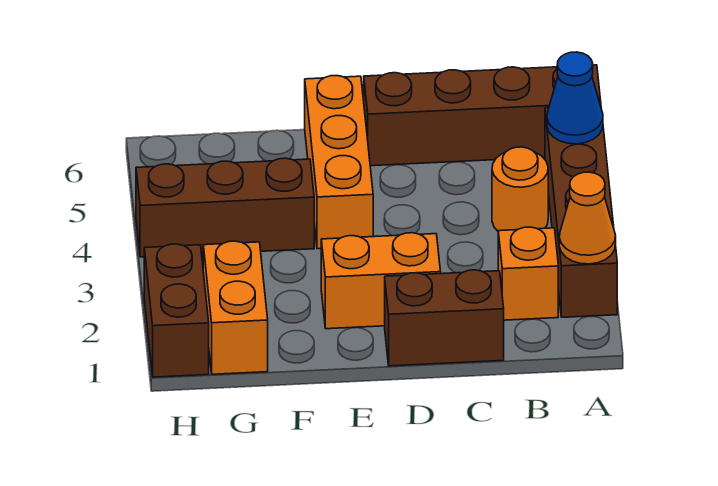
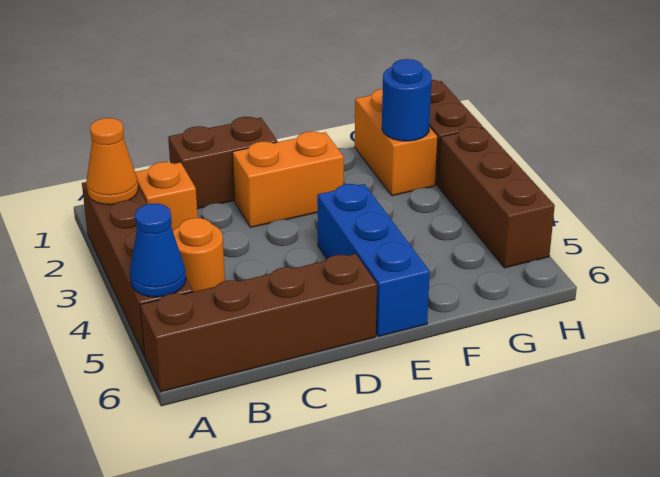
orange 1x3 brick [305,76,373,249] -> blue 1x3 brick [317,184,430,337]
brown 1x3 brick [136,158,314,257] -> brown 1x3 brick turned to [438,127,555,268]
none -> blue 1x1 round brick [382,59,432,141]

